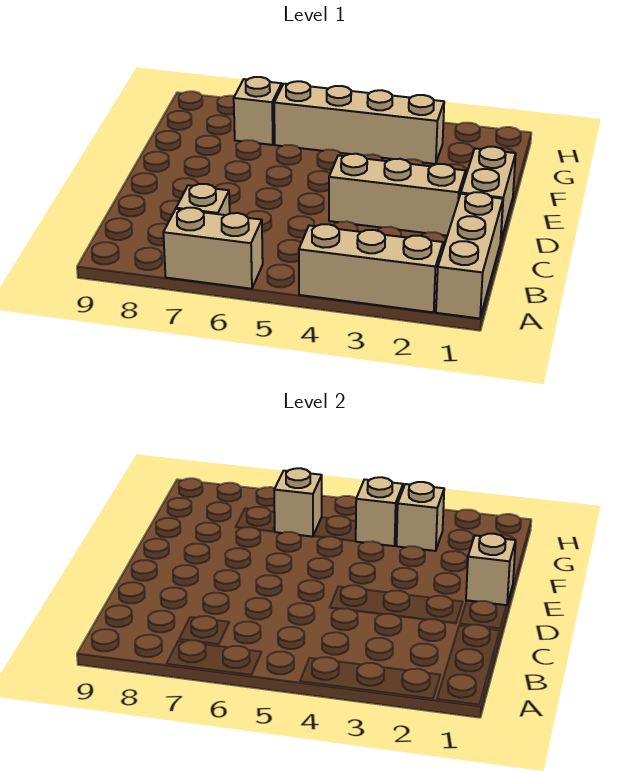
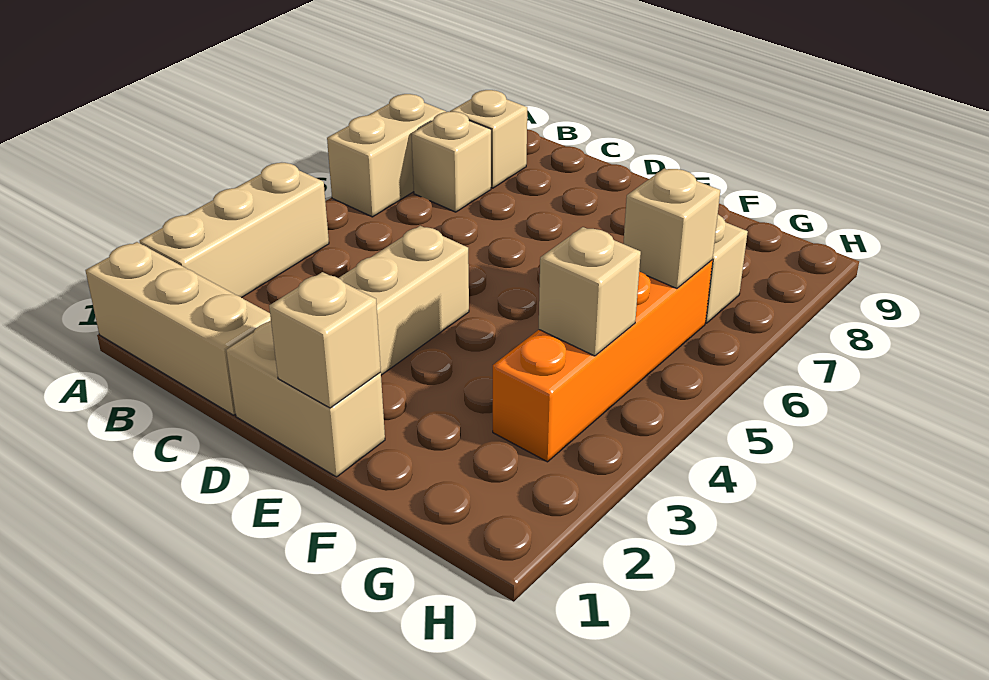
tan 1x4 brick [274,81,444,164] -> orange 1x4 brick [493,260,712,462]
tan 1x1 brick [397,482,444,551] -> tan 1x1 brick moved to [450,90,527,188]

